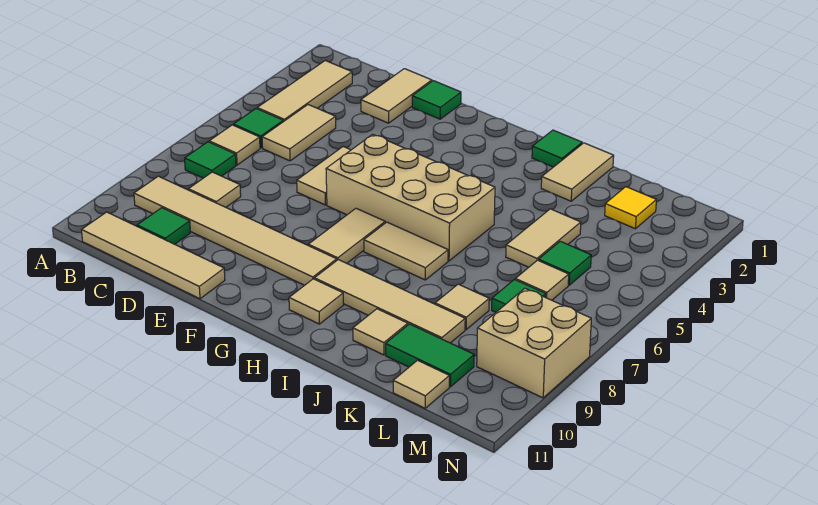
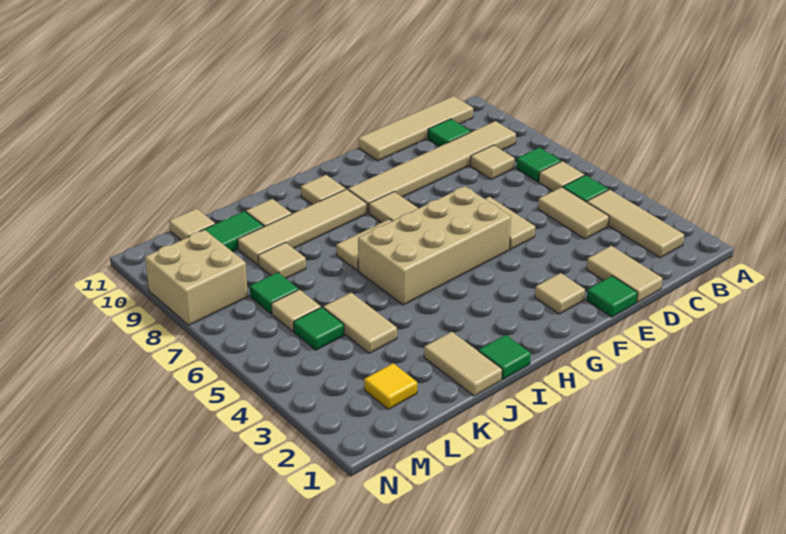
none -> tan 1x1 tile [535,273,585,314]

